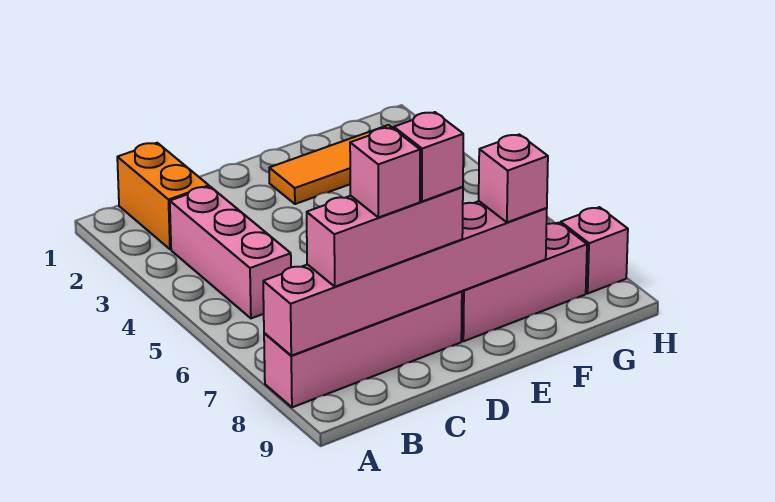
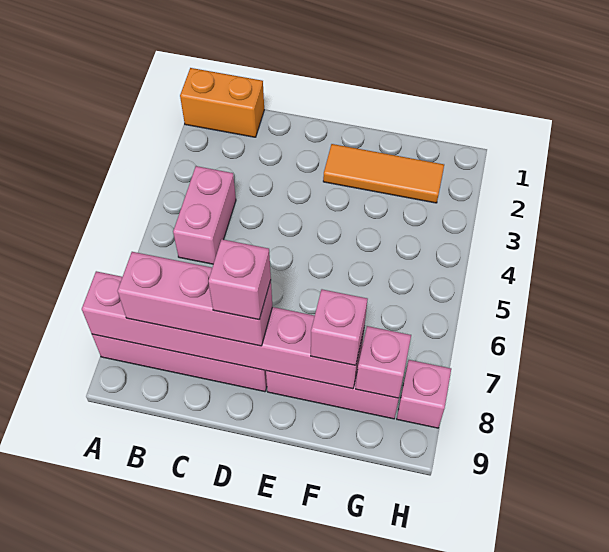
orange 1x2 brick [117,143,209,249] -> orange 1x2 brick turned to [180,68,264,137]
pink 1x3 brick [170,187,291,318] -> pink 1x2 brick [173,166,236,264]
pink 1x1 brick [350,128,420,217] -> pink 1x1 brick moved to [356,326,411,398]

